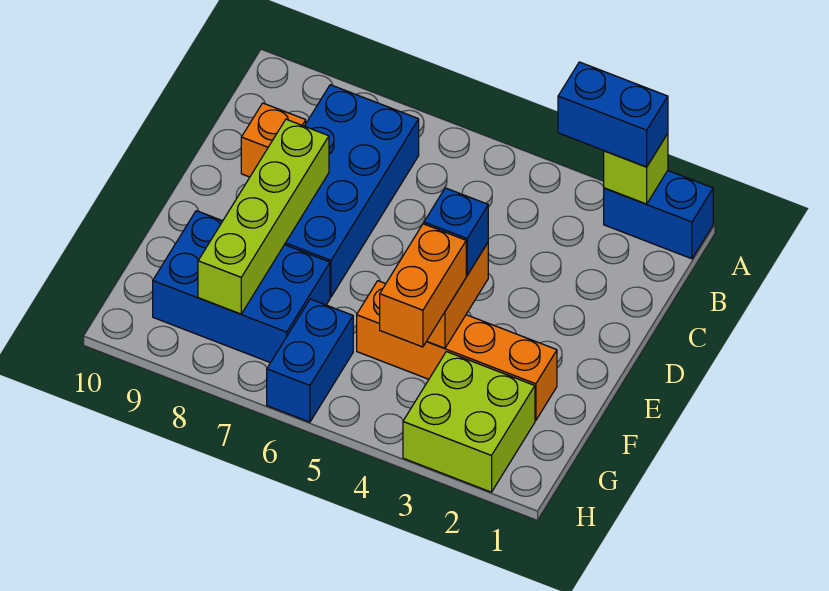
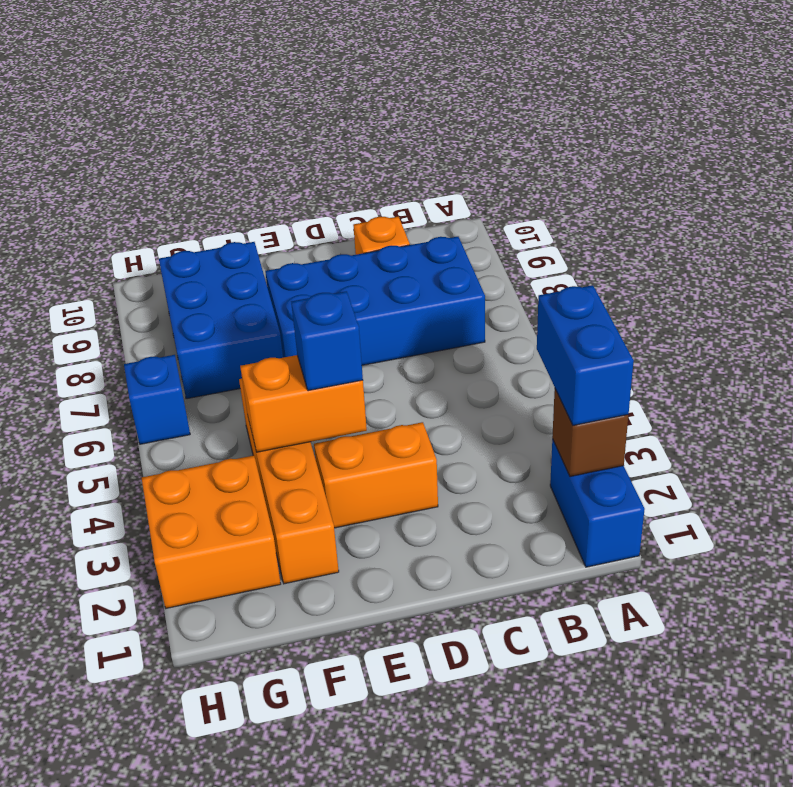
lime 1x1 brick [604,134,668,204] -> brown 1x1 brick [552,389,628,477]
lime 1x4 brick [198,119,329,314] -> none
orange 1x2 brick [380,224,466,347] -> orange 1x2 brick moved to [314,422,438,528]
lime 2x2 brick [403,352,535,492] -> orange 2x2 brick [142,455,281,608]
blue 1x2 brick [267,299,353,422] -> blue 1x1 brick [124,355,190,444]

